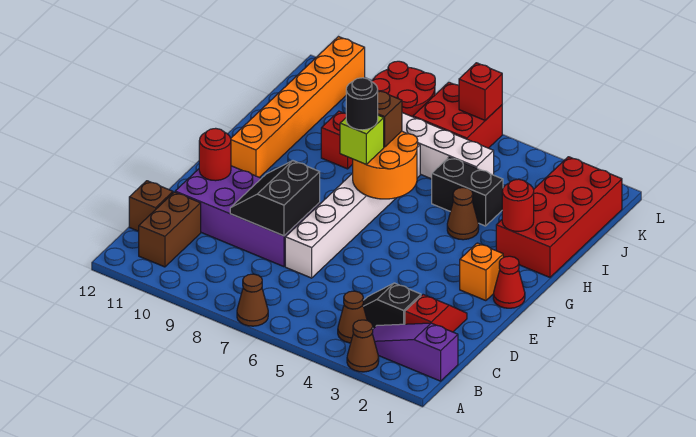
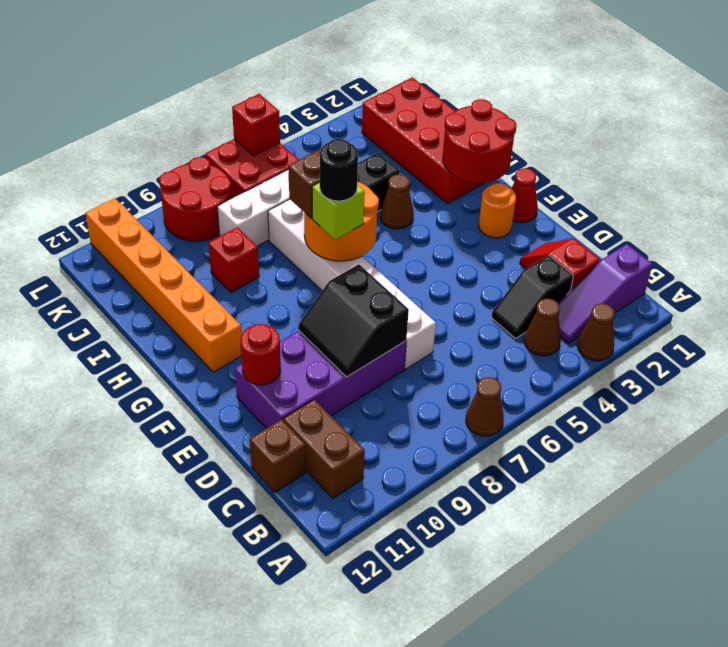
orange 1x1 brick [460,243,503,301] -> orange 1x1 round brick [479,183,516,238]
red 1x1 round brick [502,179,534,232] -> red 2x2 round brick [443,99,516,183]

